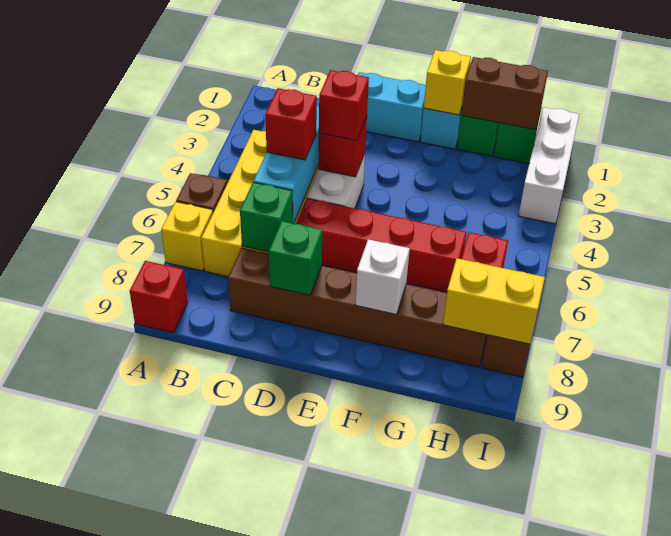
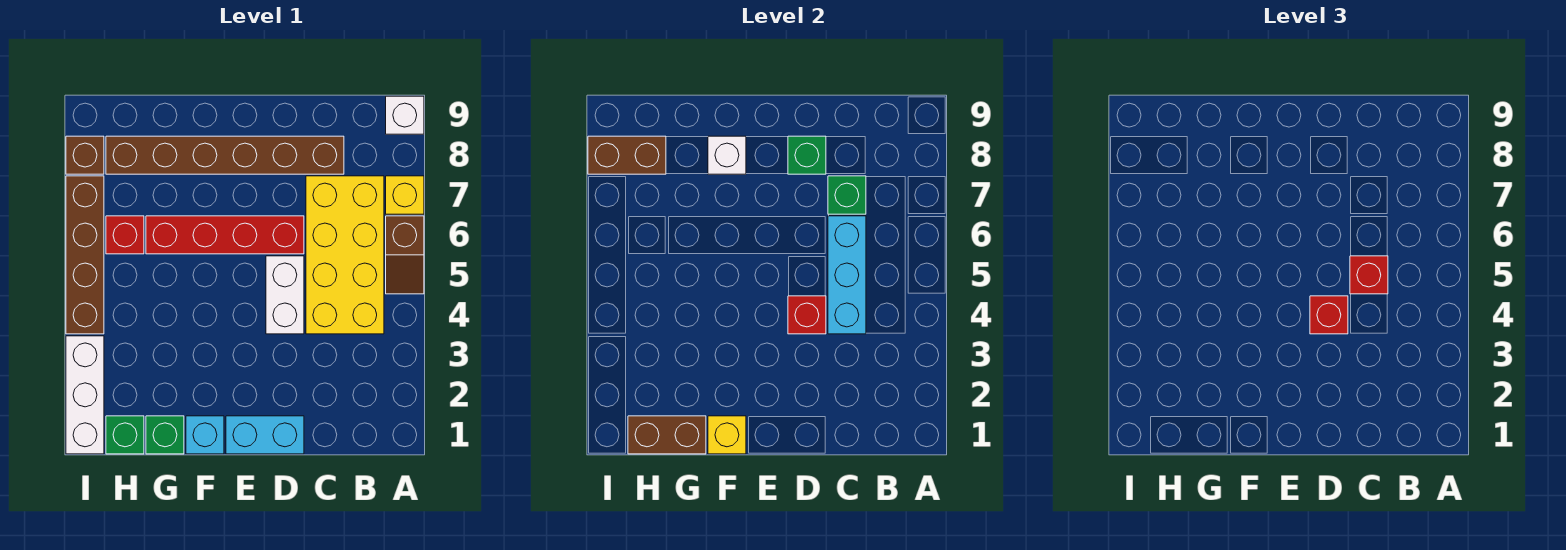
red 1x1 brick [130,261,188,333] -> white 1x1 brick [386,96,424,134]
yellow 1x2 brick [443,258,545,344] -> brown 1x2 brick [588,136,666,174]
none -> brown 1x4 brick [66,176,104,334]

